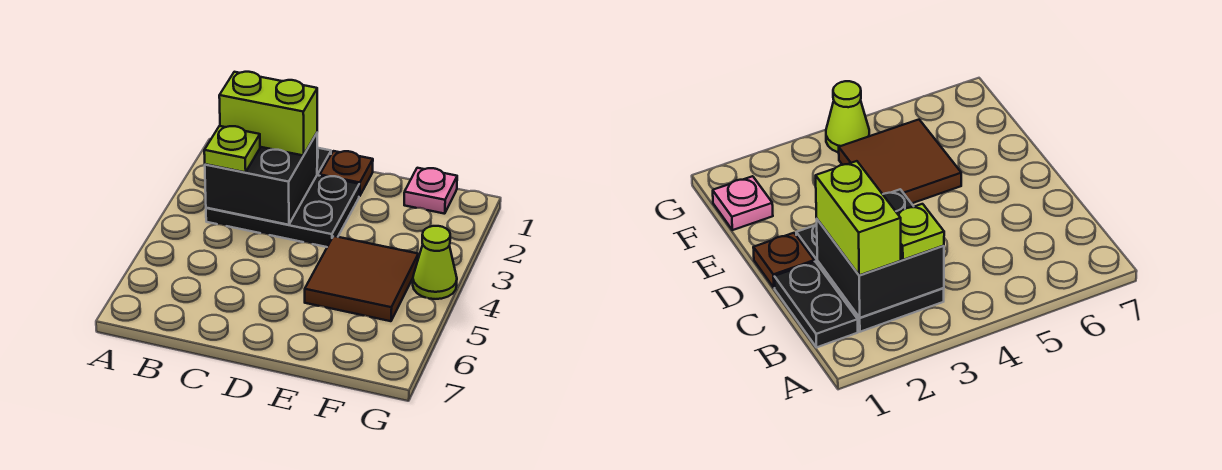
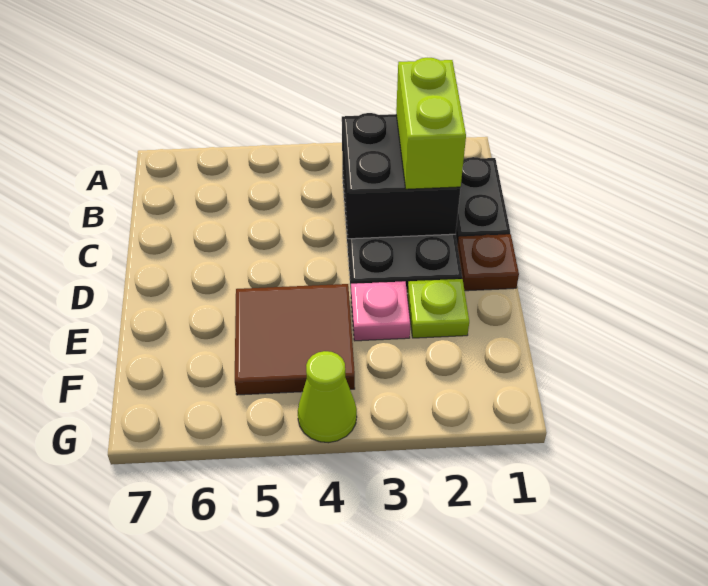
lime 1x1 plate [204,126,260,172] -> lime 1x1 plate moved to [407,279,469,338]
pink 1x1 plate [404,168,457,214] -> pink 1x1 plate moved to [351,281,411,341]

